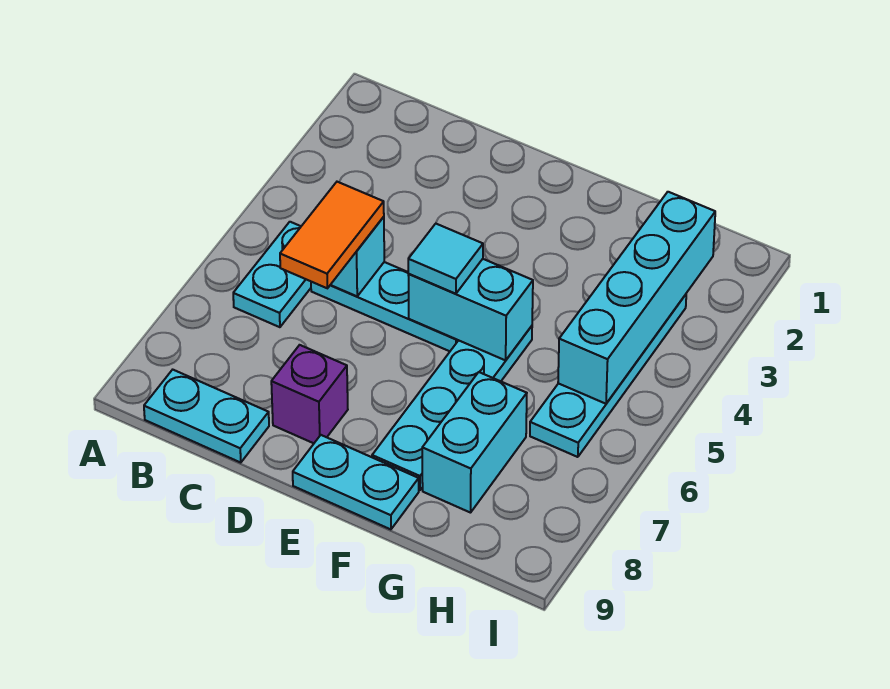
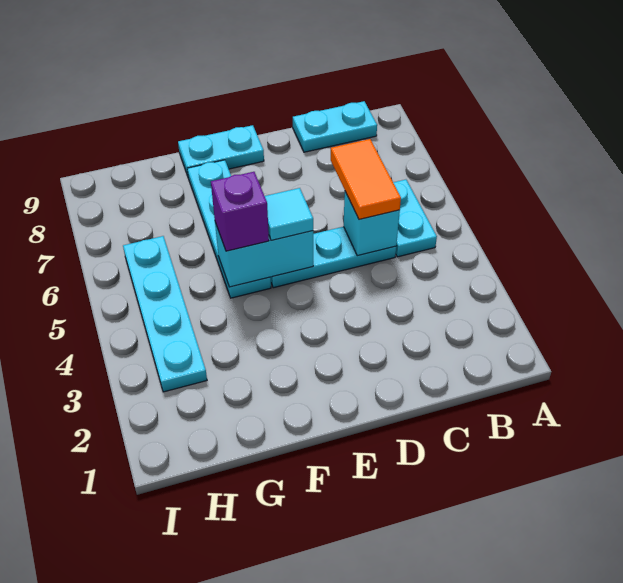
purple 1x1 brick [271,345,348,443] -> purple 1x1 brick moved to [211,172,269,251]
cyan 1x2 brick [422,372,527,513] -> none
cyan 1x4 brick [558,192,715,404] -> none

